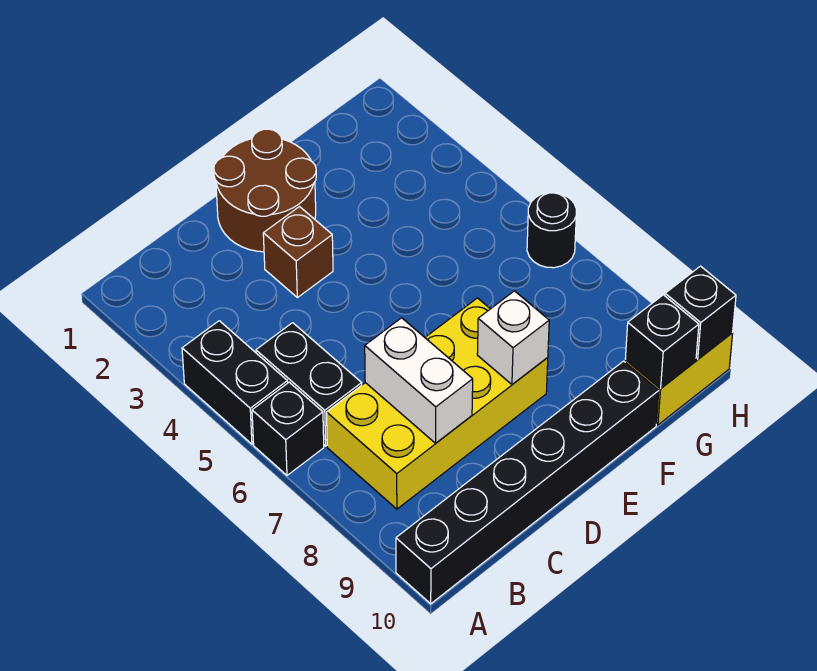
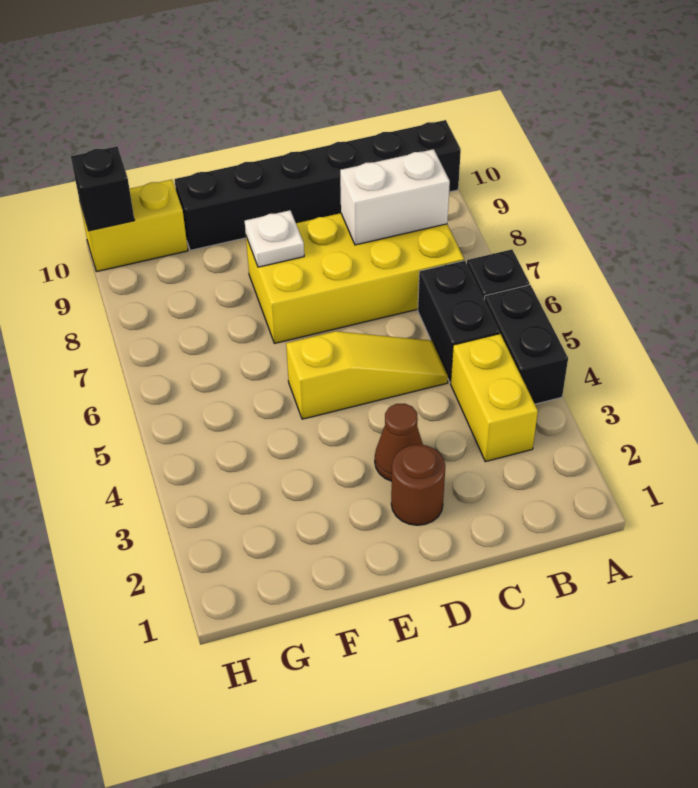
none -> yellow 1x2 brick [451,334,538,462]
none -> yellow 1x3 slope [286,331,448,419]
white 1x2 brick [365,318,473,443] -> white 1x2 brick turned to [340,149,450,245]
brown 2x2 round brick [214,129,316,252] -> brown 1x1 round brick [391,444,445,525]
brown 1x1 brick [263,207,333,297] -> brown 1x1 cone [375,404,423,481]
white 1x1 brick [477,291,549,384] -> white 1x1 plate [245,210,304,267]
black 1x1 brick [625,295,699,389] -> none
black 1x1 round brick [527,193,576,268] -> none

